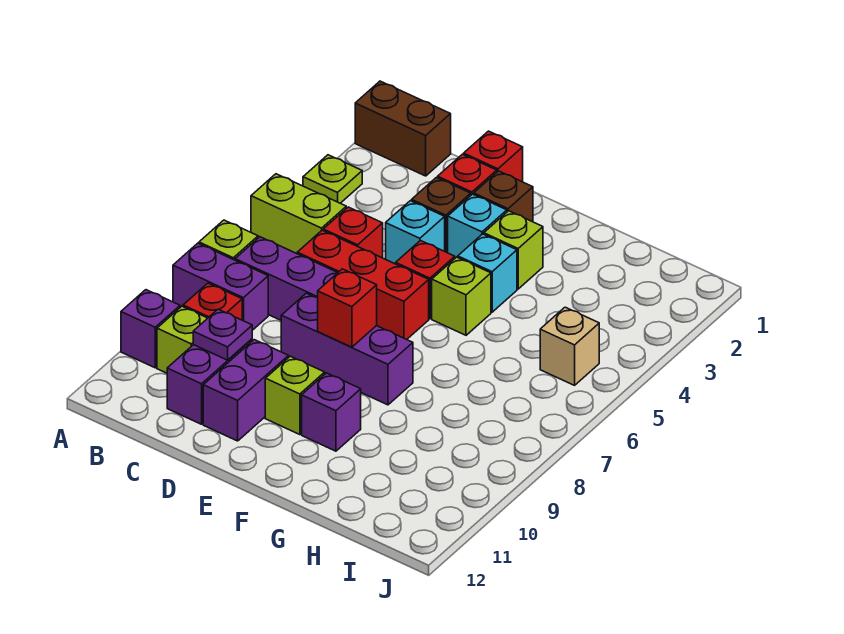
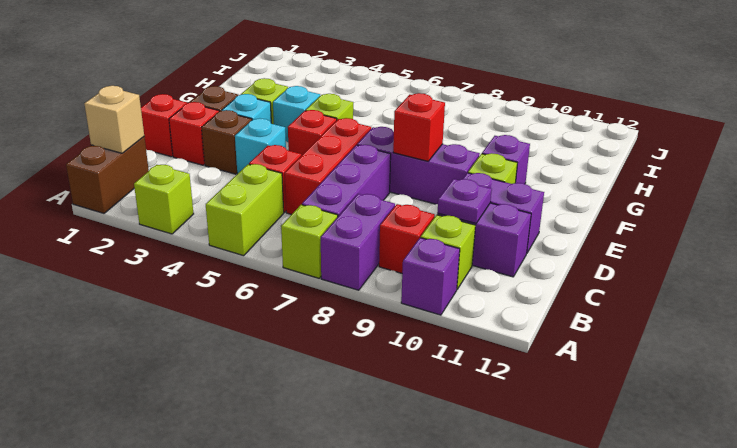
lime 1x1 plate [303,155,362,203] -> lime 1x1 brick [134,165,194,234]
purple 1x3 brick [281,293,413,405] -> purple 1x3 brick turned to [357,127,480,204]
tan 1x1 brick [540,307,599,385] -> tan 1x1 brick moved to [84,86,144,153]

